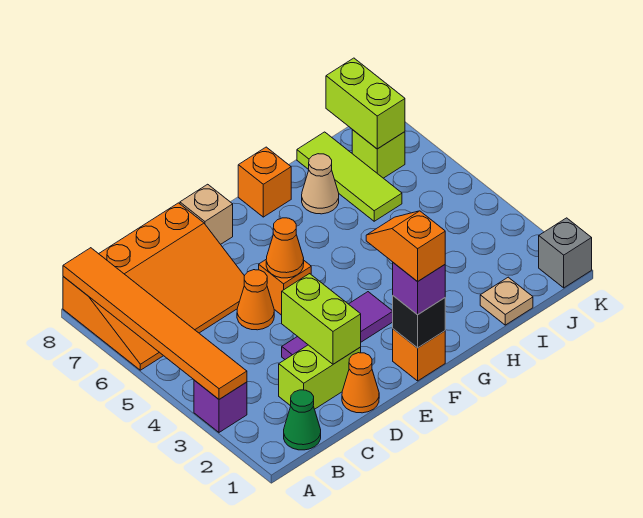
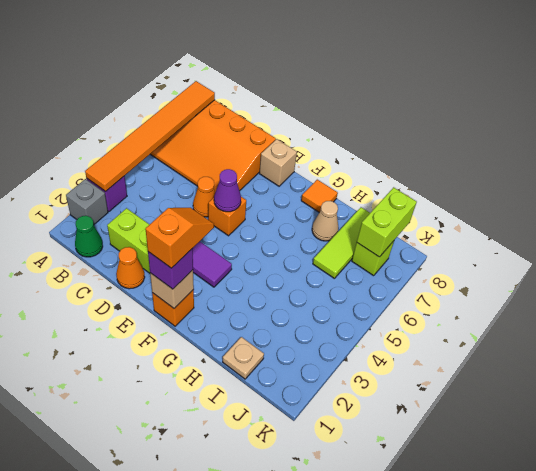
lime 1x2 brick [282,274,361,364] -> none
orange 1x1 cone [266,218,304,278] -> purple 1x1 cone [214,169,241,212]
black 1x1 brick [392,296,445,348] -> tan 1x1 brick [150,270,194,308]
orange 1x1 brick [238,147,291,217] -> orange 1x1 tile [301,180,338,212]
grey 1x1 brick [539,218,592,288] -> grey 1x1 brick moved to [66,179,108,224]

